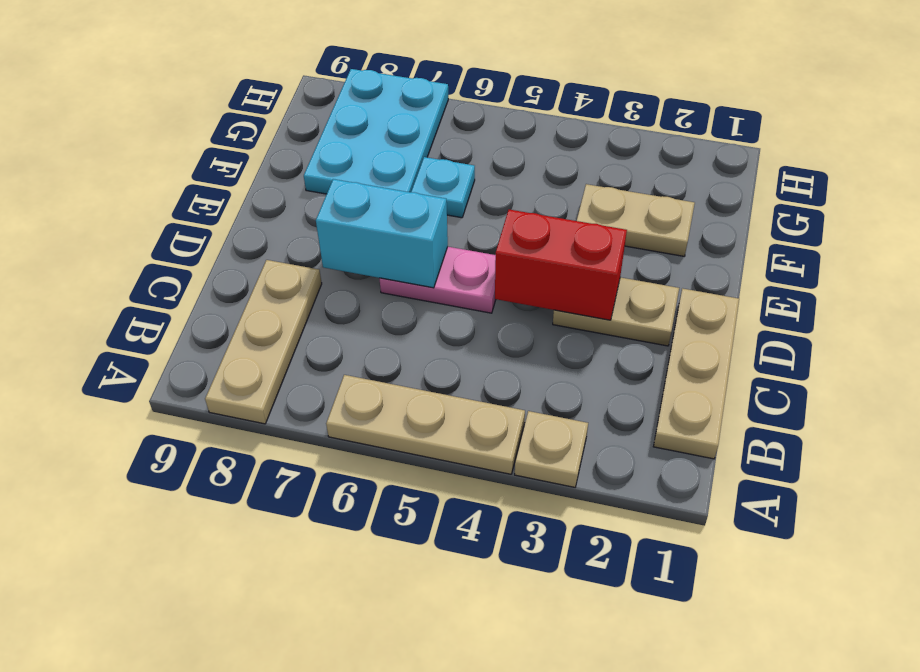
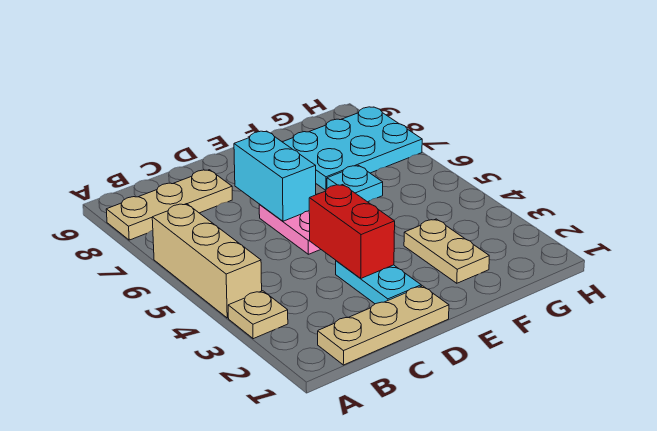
tan 1x3 plate [326,375,525,474] -> tan 1x3 brick [152,204,262,318]
tan 1x2 plate [553,277,679,346] -> cyan 1x2 plate [336,261,421,304]

